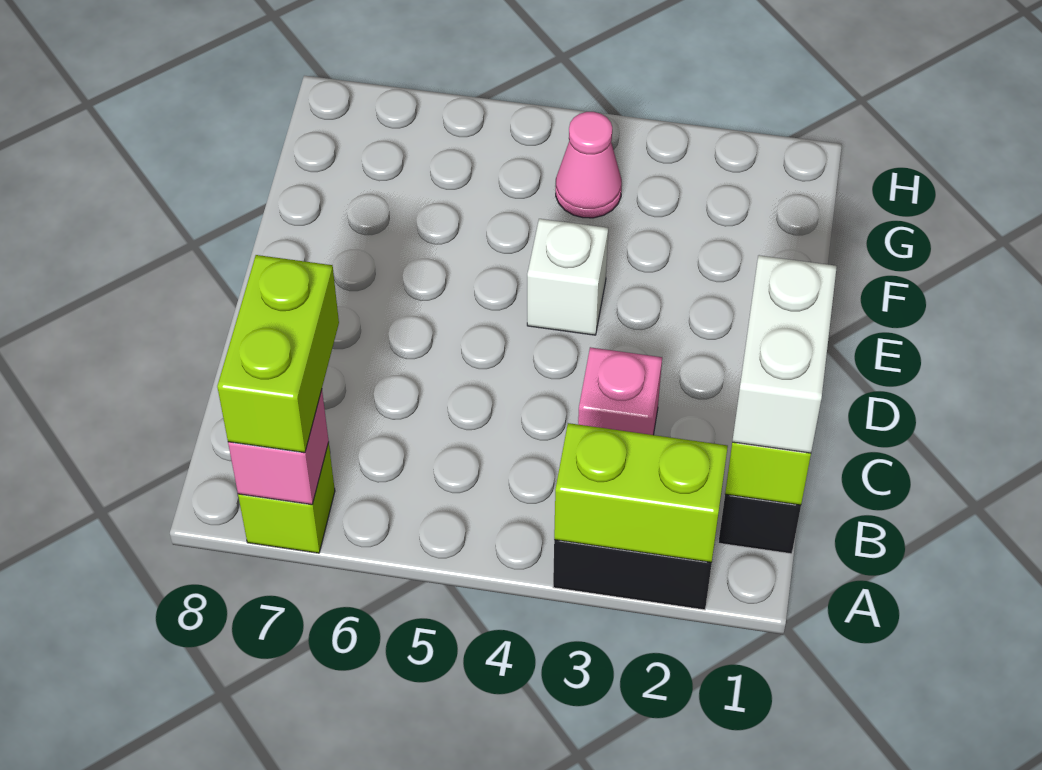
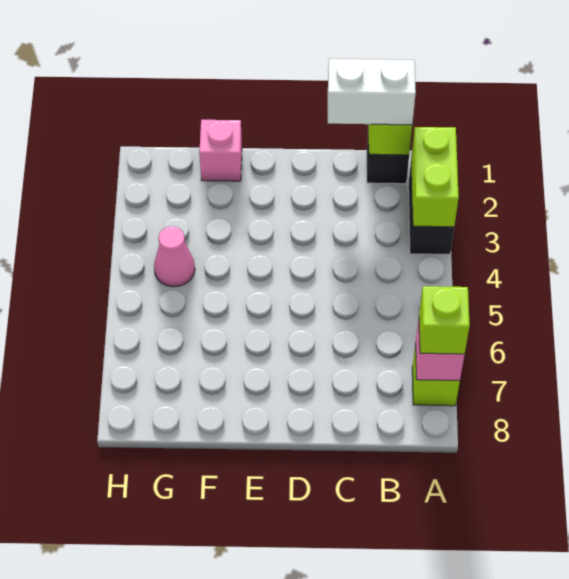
lime 1x2 brick [217,255,339,453] -> lime 1x1 brick [419,286,470,354]
pink 1x1 brick [578,347,662,435] -> pink 1x1 brick moved to [199,120,242,181]
white 1x1 brick [527,219,608,335] -> none

